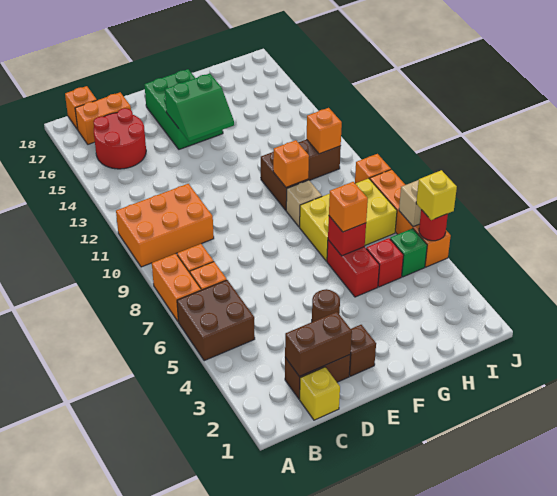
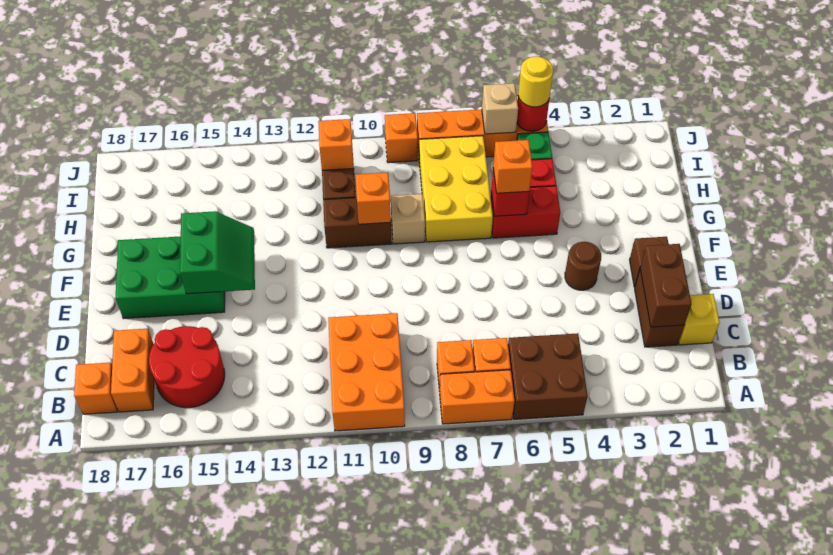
yellow 1x1 brick [416,170,457,220] -> yellow 1x1 round brick [518,56,553,107]

